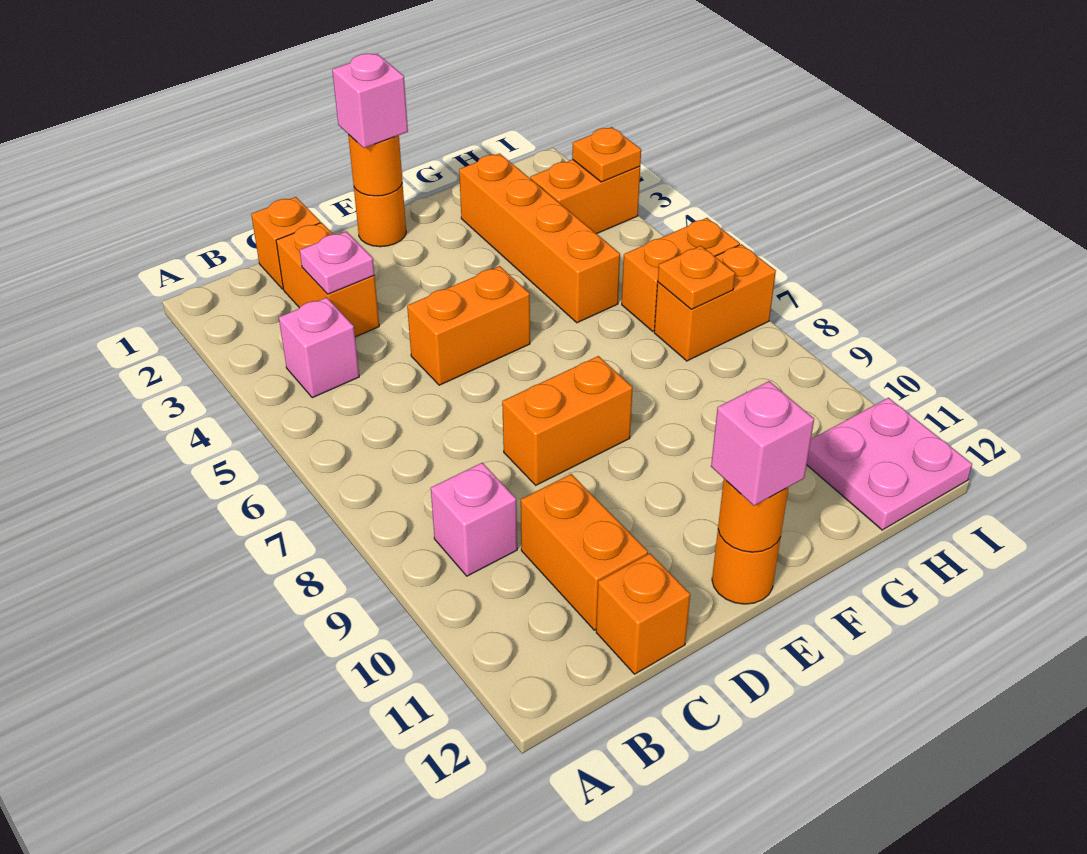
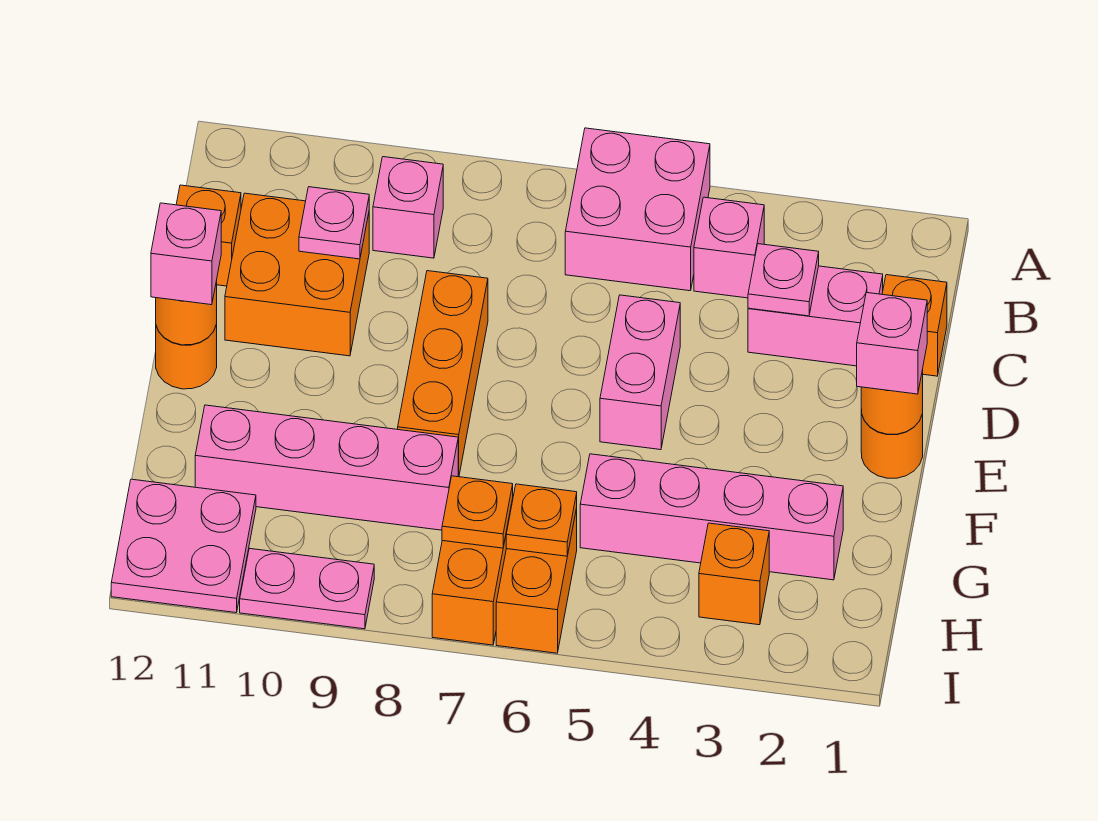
none -> pink 2x2 brick [565,128,710,291]
orange 1x2 brick [276,223,379,337] -> pink 1x2 brick [748,266,883,366]
orange 1x2 brick [521,474,648,630] -> orange 2x2 brick [225,193,369,356]
none -> pink 1x1 plate [299,187,369,259]
orange 1x2 brick [407,266,530,385] -> pink 1x2 brick [600,295,680,450]
orange 1x2 brick [502,356,633,485] -> orange 1x3 brick [398,271,488,476]
orange 1x4 brick [459,153,620,323] -> pink 1x4 brick [580,454,843,580]
none -> pink 1x4 brick [195,405,458,530]
orange 1x2 brick [530,160,640,234] -> orange 1x1 brick [699,523,769,625]
orange 1x1 plate [572,127,641,182] -> orange 1x1 plate moved to [506,484,577,556]
none -> pink 1x2 plate [240,548,374,629]

